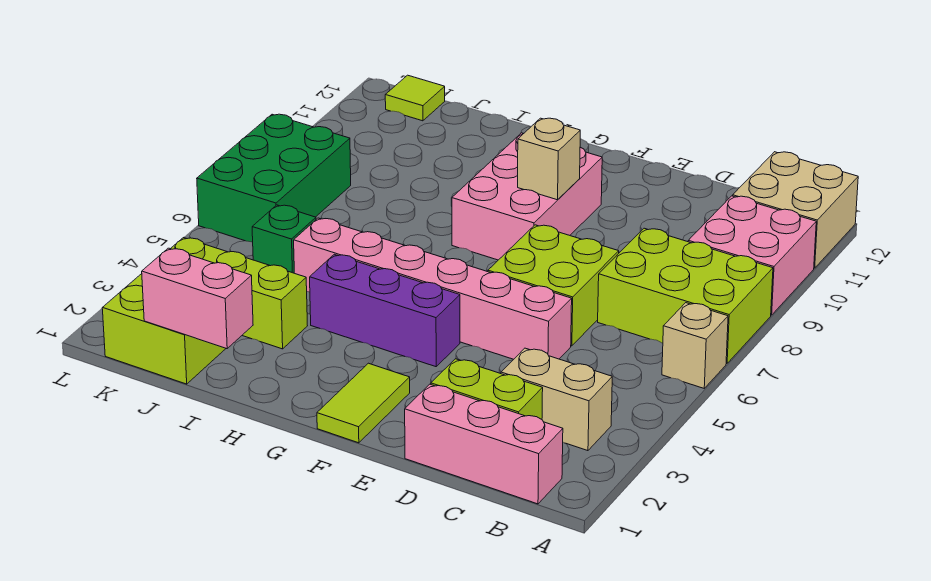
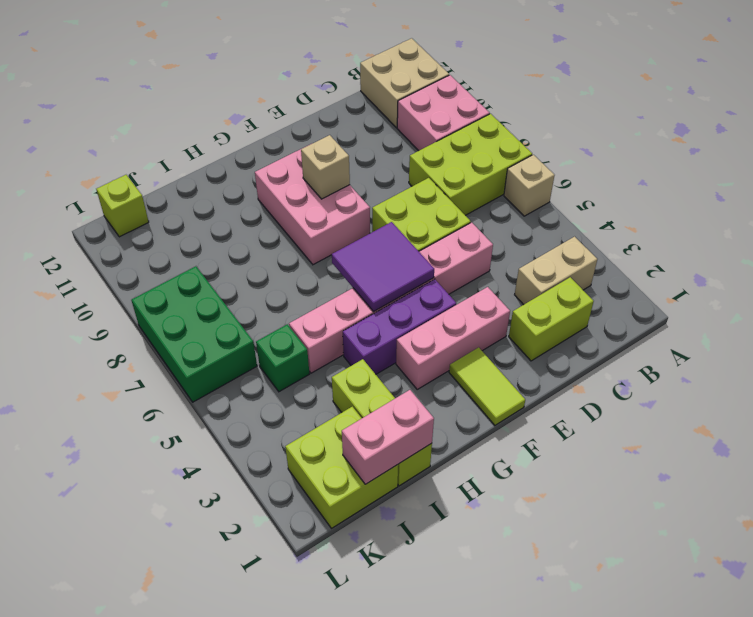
pink 1x3 brick [405,384,563,504] -> pink 1x3 brick moved to [396,287,510,389]
none -> purple 2x2 tile [332,222,434,312]
lime 1x3 brick [171,238,307,349] -> lime 1x3 brick turned to [332,359,432,486]
lime 1x1 tile [385,75,445,121] -> lime 1x1 brick [96,175,149,237]

